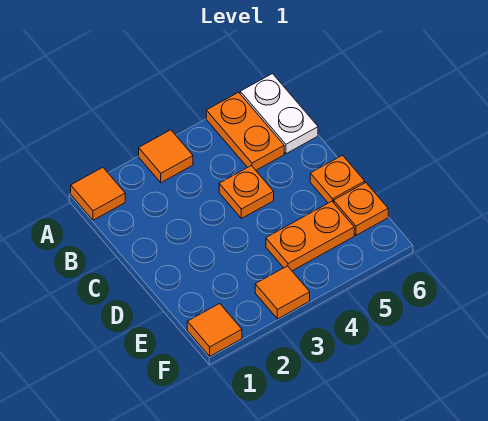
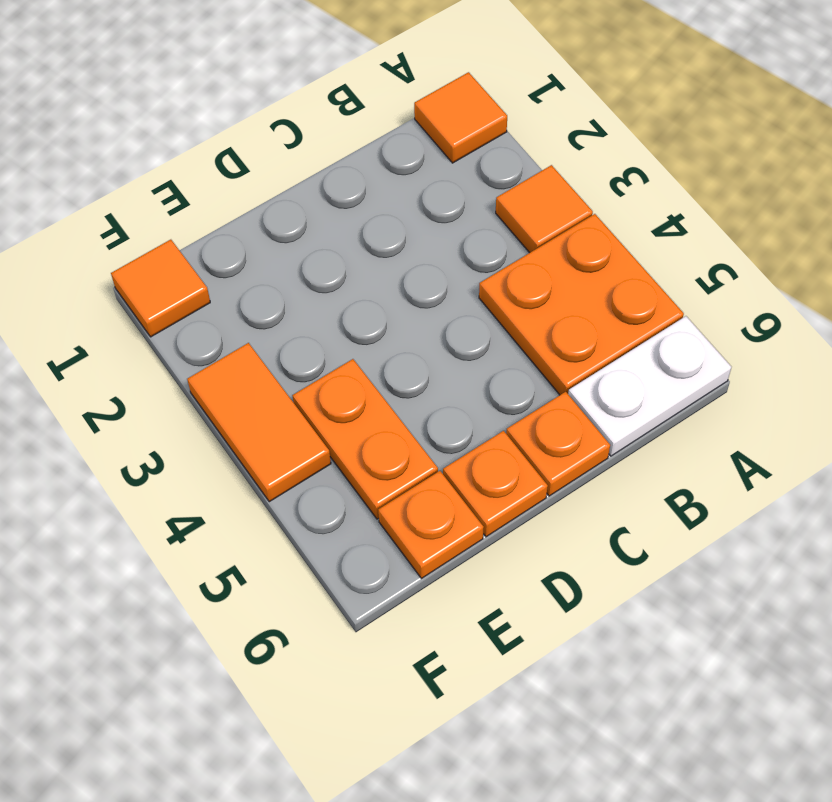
orange 1x2 plate [206,92,284,170] -> orange 2x2 plate [479,214,684,395]
orange 1x1 plate [219,166,274,218] -> orange 1x1 plate moved to [506,392,610,496]
orange 1x1 tile [255,266,310,319] -> orange 1x2 tile [187,343,331,502]

